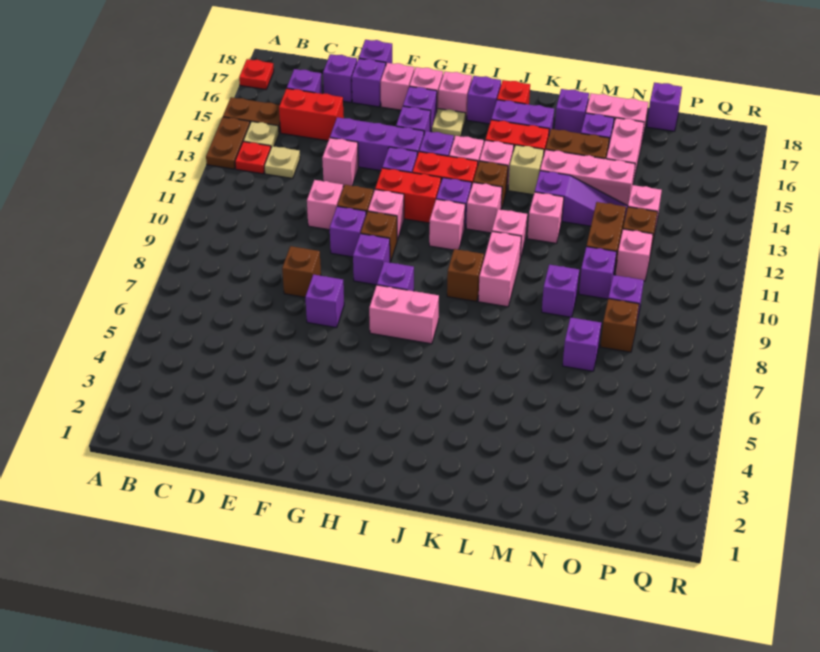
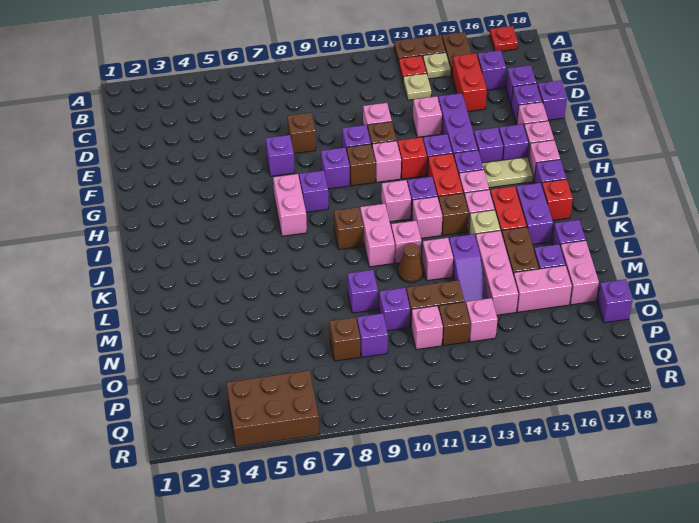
red 1x2 brick [375,168,441,223] -> red 1x1 brick [398,137,427,179]
tan 1x1 plate [432,109,466,138] -> tan 1x2 plate [482,157,533,188]
pink 1x2 brick [478,231,522,307] -> pink 1x2 brick turned to [360,204,395,267]
none -> brown 1x1 cone [398,243,423,283]
purple 1x1 brick [563,317,601,371] -> none
none -> brown 2x3 brick [226,370,319,447]

